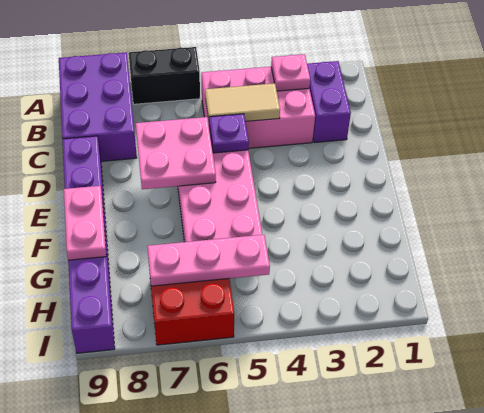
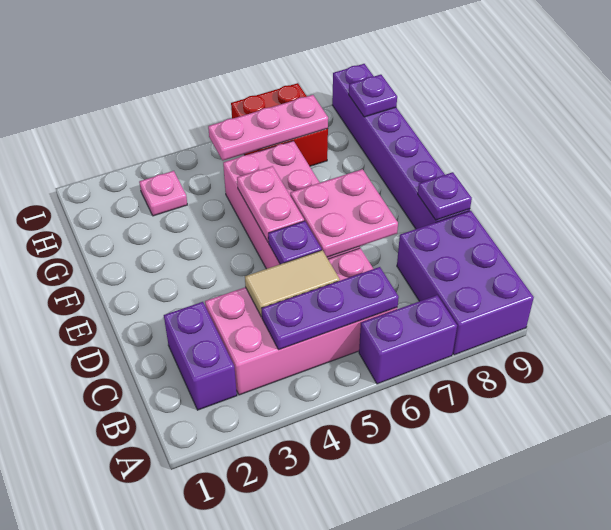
black 1x2 brick [129,47,200,104] -> purple 1x2 brick [359,295,457,384]
pink 2x3 brick [202,67,315,148] -> pink 2x4 brick [205,248,397,395]
pink 1x1 plate [271,54,310,91] -> pink 1x1 plate moved to [139,171,187,216]
none -> purple 1x3 plate [262,267,399,350]
none -> purple 1x1 plate [418,172,472,220]
pink 1x2 plate [64,186,106,260] -> pink 1x2 plate moved to [237,166,304,242]
none -> purple 1x1 plate [349,75,397,117]

